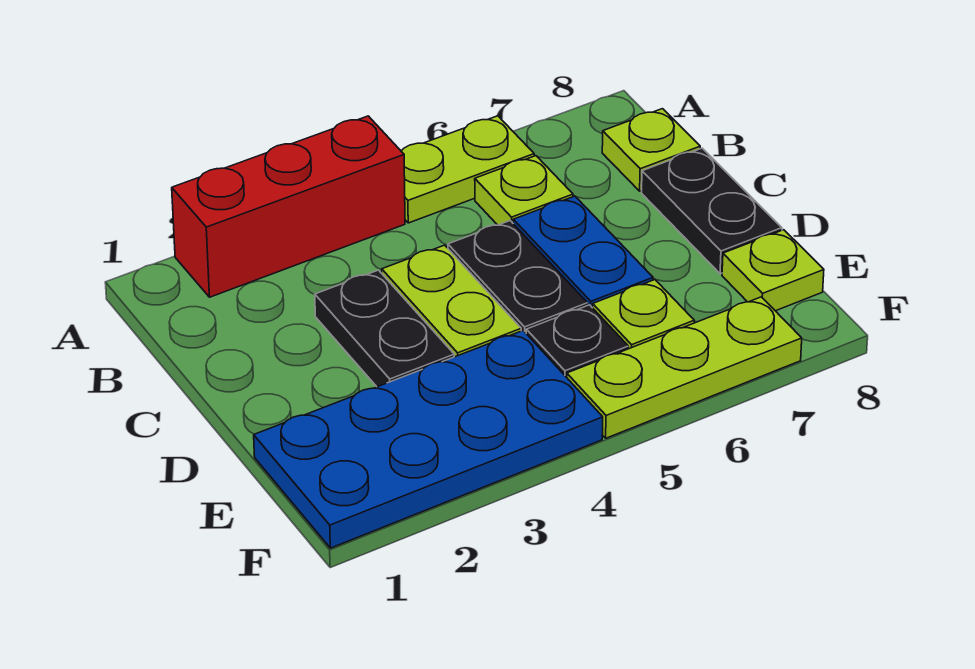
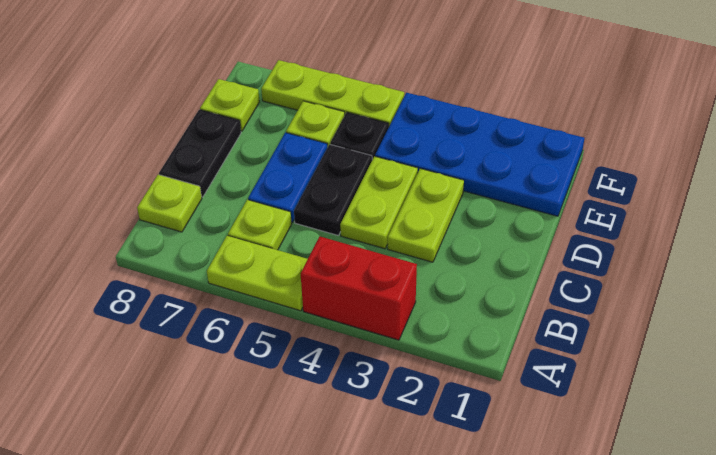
red 1x3 brick [172,116,405,297] -> red 1x2 brick [301,236,417,340]
black 1x2 plate [315,270,454,387] -> lime 1x2 plate [388,169,464,262]

